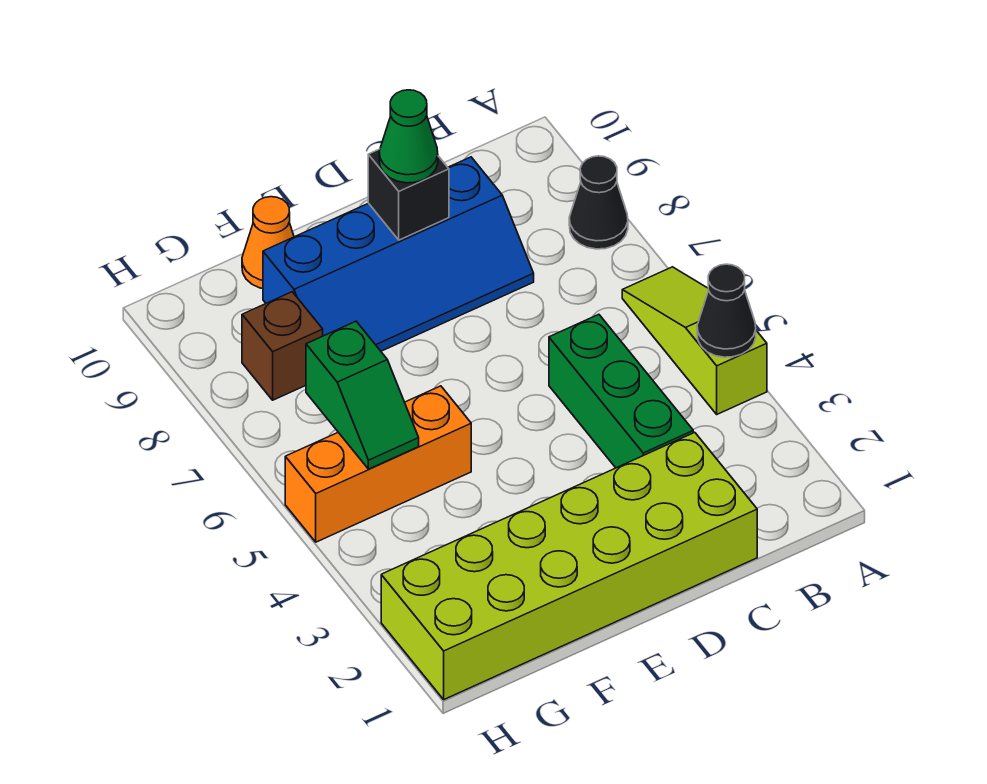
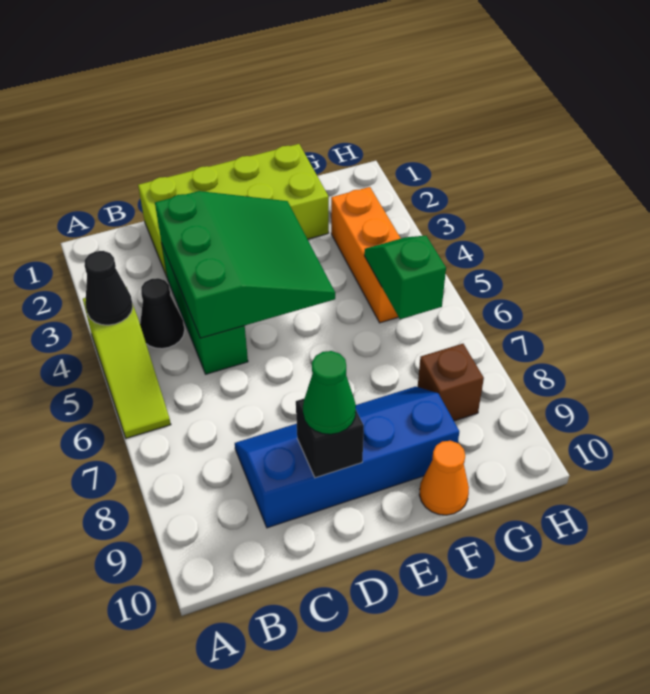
black 1x1 cone [569,156,628,249] -> black 1x1 cone moved to [140,278,185,349]
lime 2x6 brick [381,432,757,699] -> lime 2x4 brick [138,144,329,276]
none -> green 3x3 slope [155,191,335,338]
orange 1x3 brick [285,386,471,542] -> orange 1x3 brick turned to [331,187,401,323]

